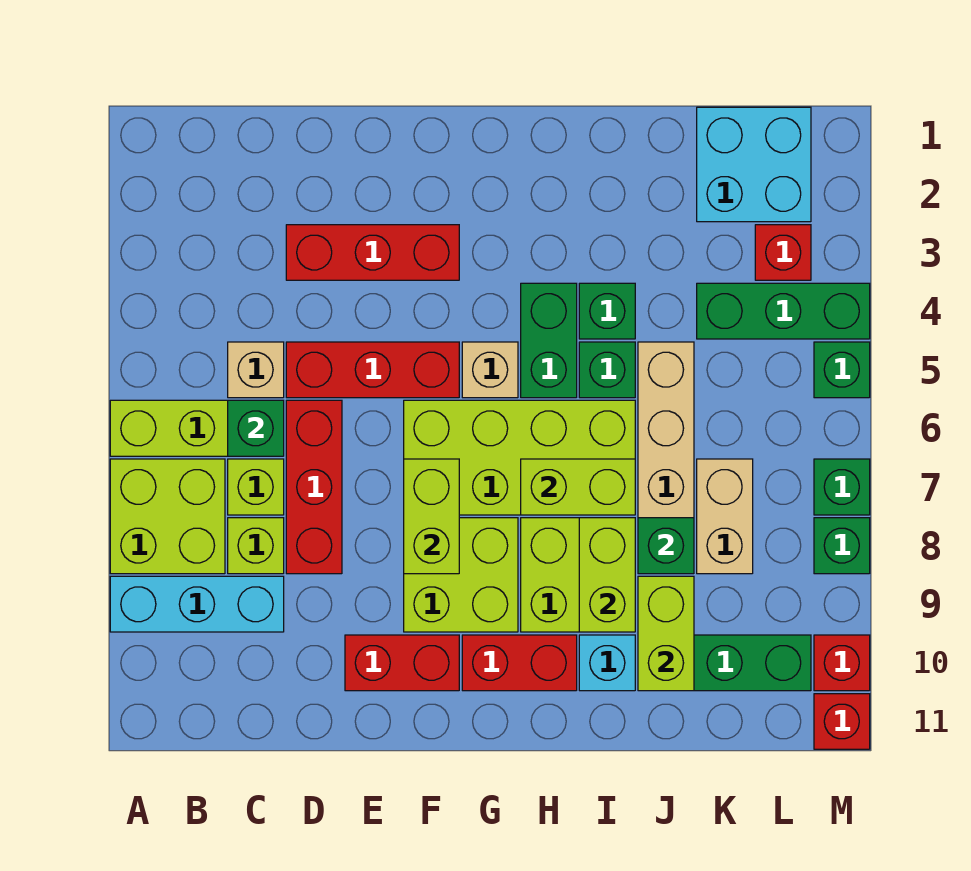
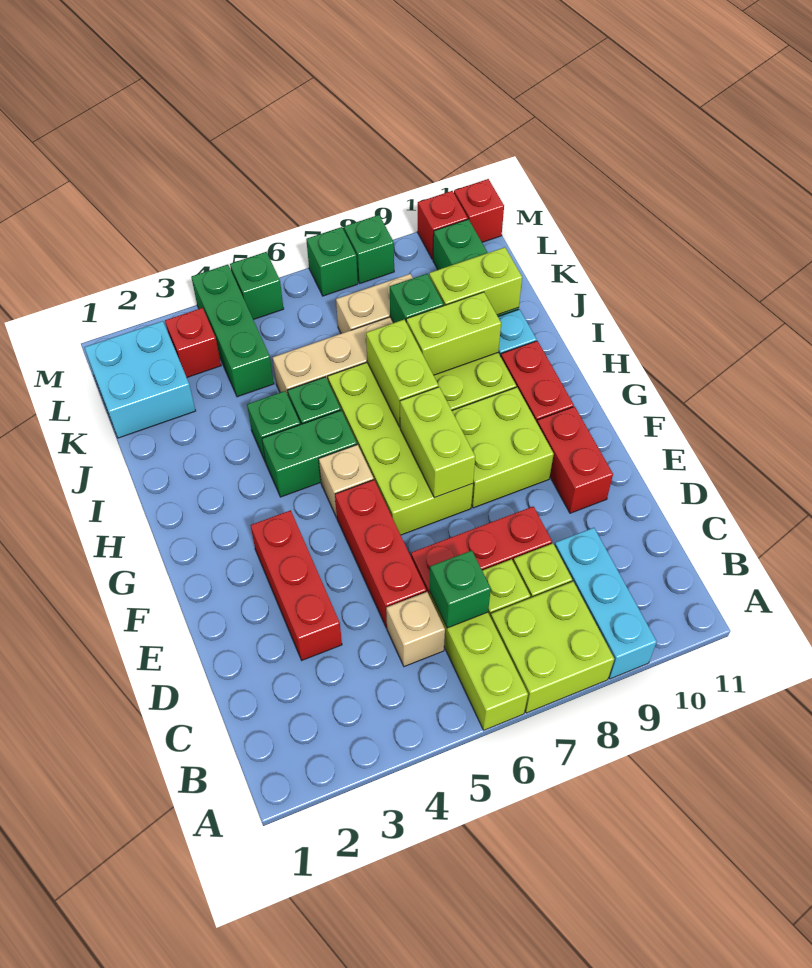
lime 1x2 brick [404,459,459,574] -> lime 1x2 brick turned to [400,387,475,498]

